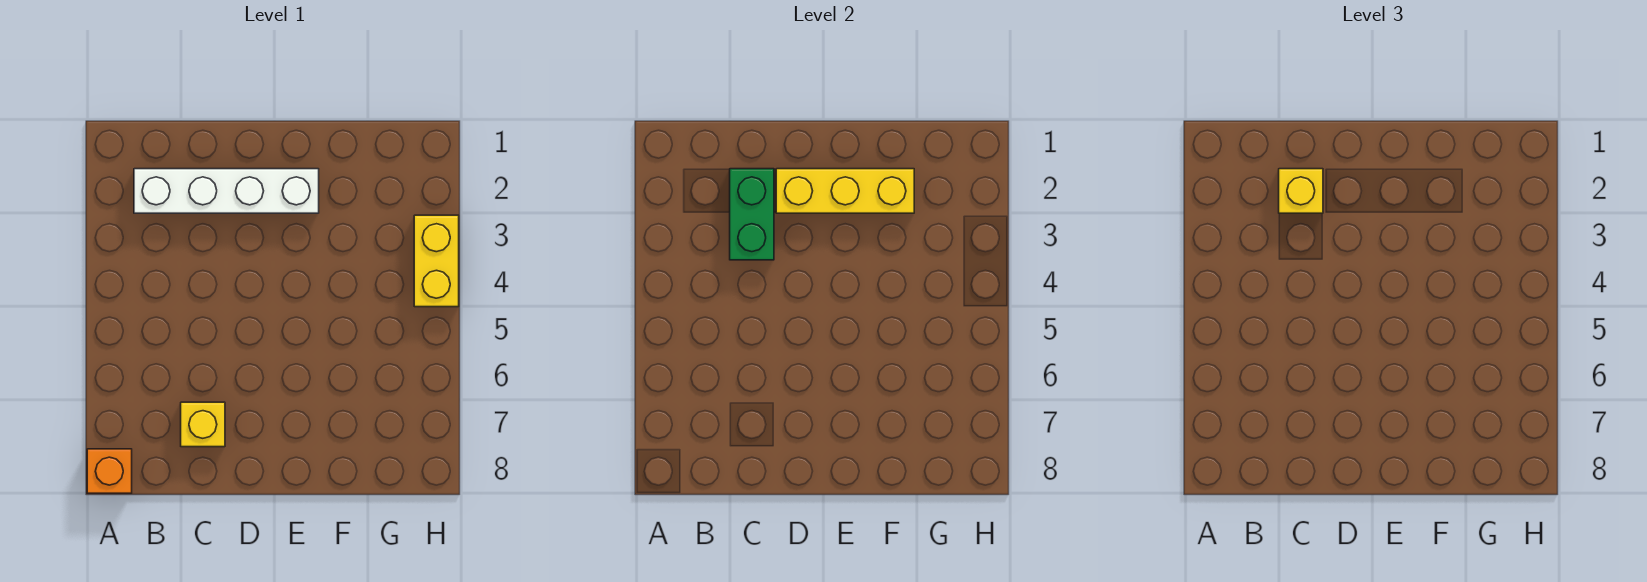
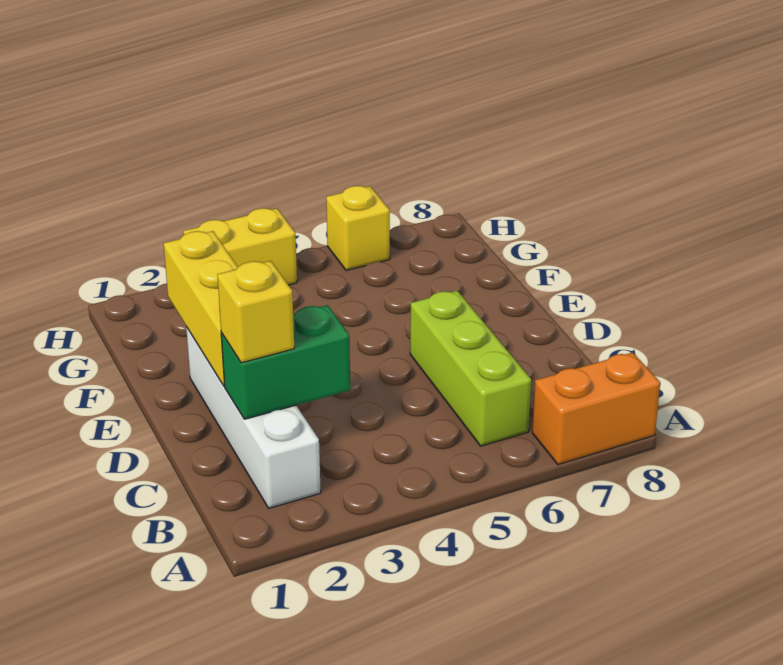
orange 1x1 brick [87,449,132,493] -> orange 1x2 brick [532,352,660,464]
none -> lime 1x3 brick [410,291,531,446]
yellow 1x1 brick [181,402,225,447] -> yellow 1x1 brick moved to [326,186,390,270]

